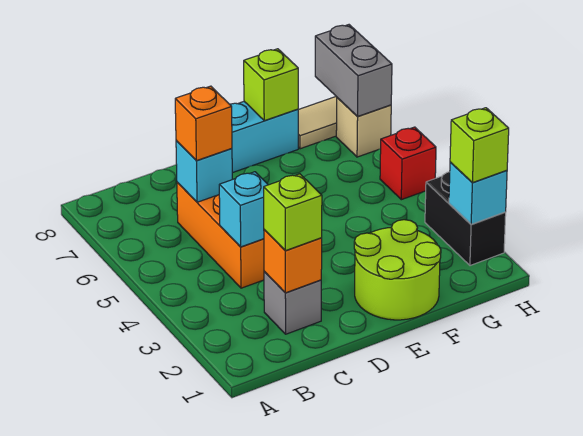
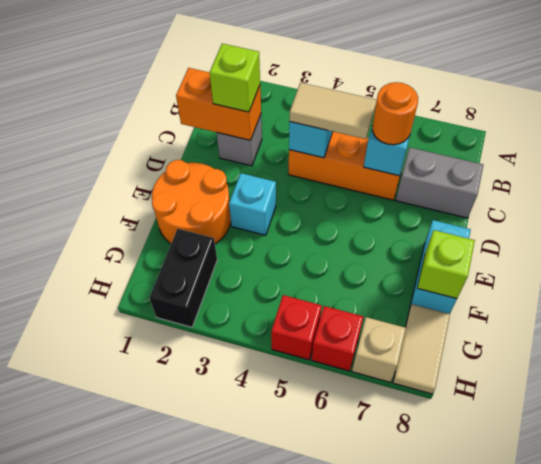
orange 1x1 brick [264,230,322,293] -> orange 1x2 brick [176,68,261,140]
none -> tan 1x2 tile [290,83,376,139]
orange 1x1 brick [175,86,232,161] -> orange 1x1 round brick [372,82,418,145]
lime 2x2 round brick [354,220,441,320] -> orange 2x2 round brick [152,160,231,244]
black 1x2 brick [425,172,506,266] -> black 1x2 brick turned to [149,229,217,327]
cyan 1x1 brick [449,162,507,224] -> cyan 1x1 brick moved to [229,173,276,235]
lime 1x1 brick [450,108,509,183] -> none
none -> red 1x1 brick [312,306,363,371]
grey 1x2 brick [315,25,392,117] -> grey 1x2 brick moved to [396,147,483,218]

